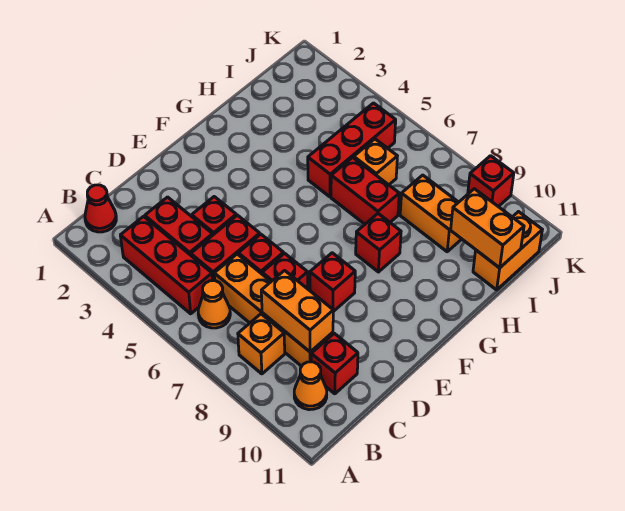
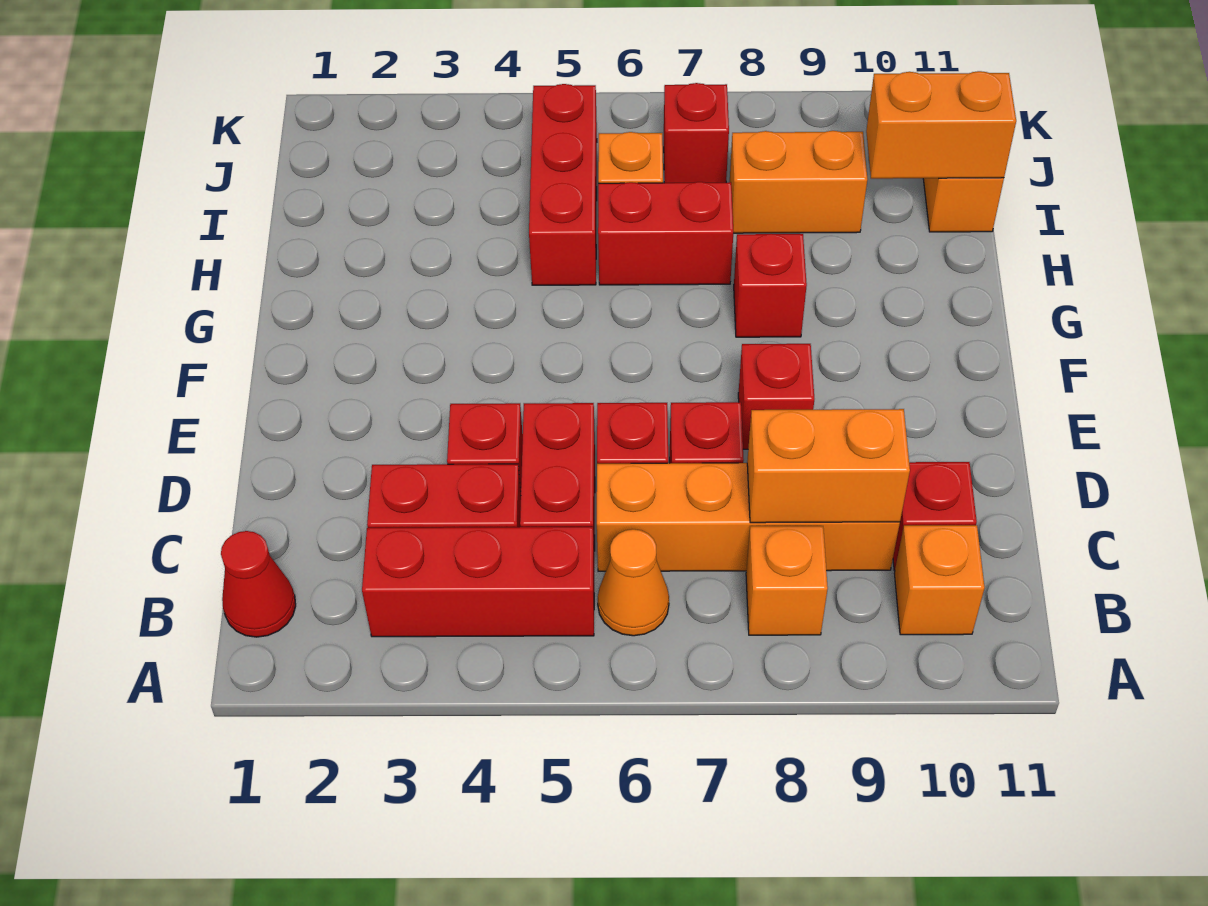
orange 1x1 cone [294,362,327,410] -> orange 1x1 brick [894,525,985,635]
red 1x1 brick [468,156,514,207] -> red 1x1 brick moved to [664,83,729,183]

